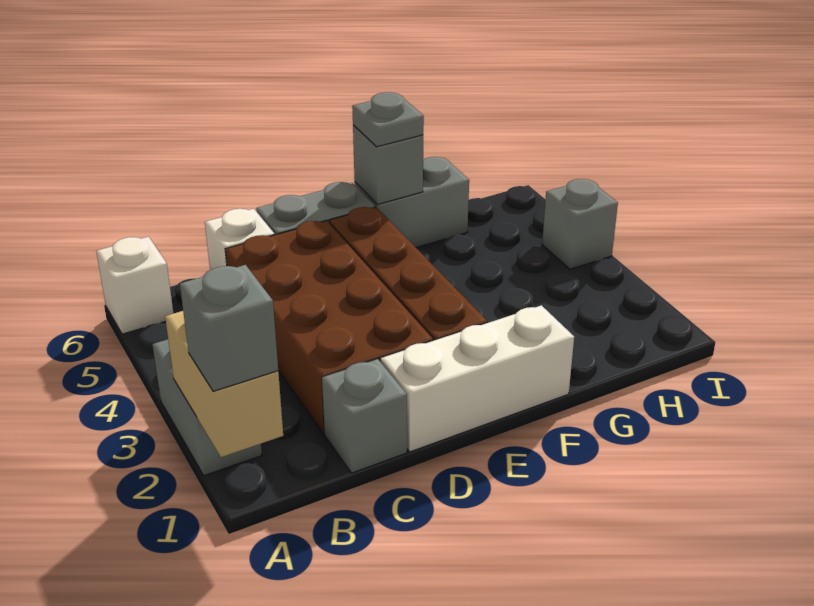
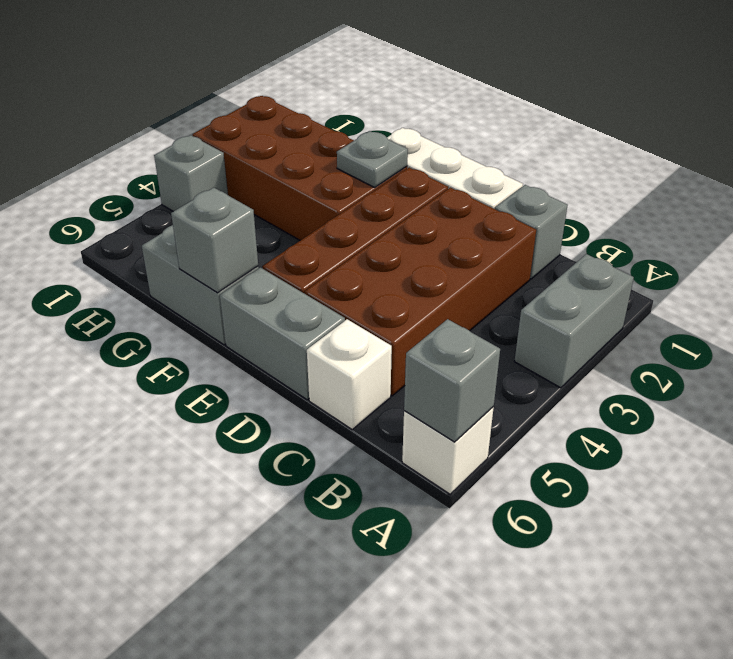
tan 1x2 brick [165,311,283,457] -> none
grey 1x1 brick [180,265,278,391] -> grey 1x1 brick moved to [404,319,500,442]
none -> brown 2x4 brick [193,96,407,240]
grey 1x1 plate [352,92,424,147] -> grey 1x1 plate moved to [337,131,408,187]

